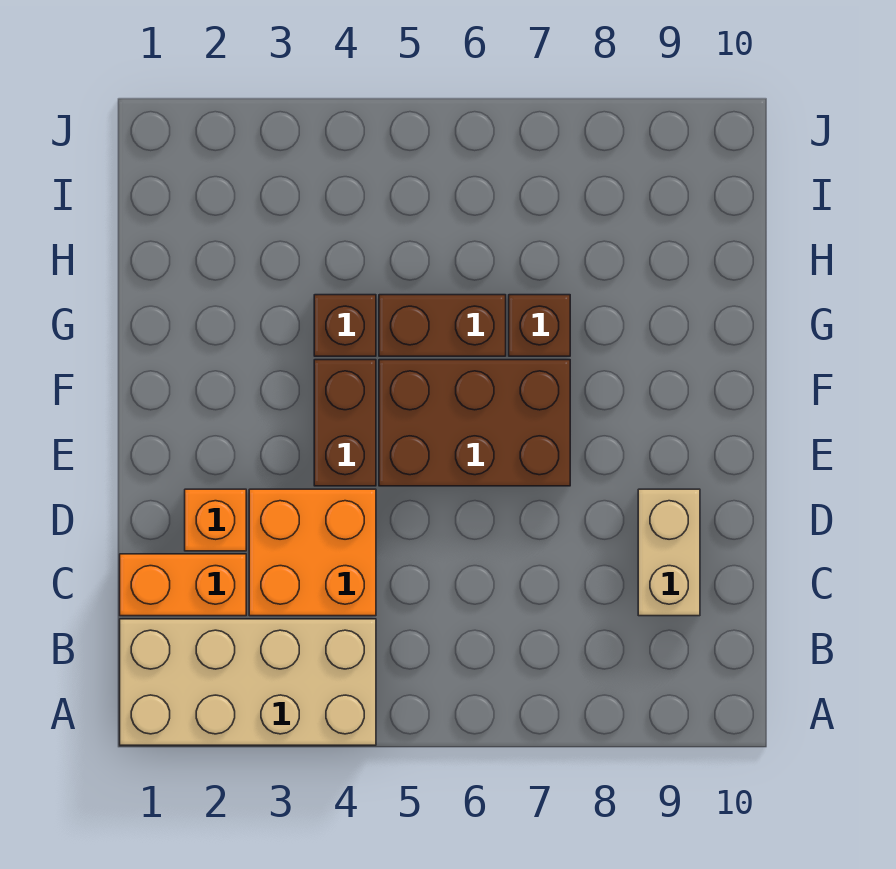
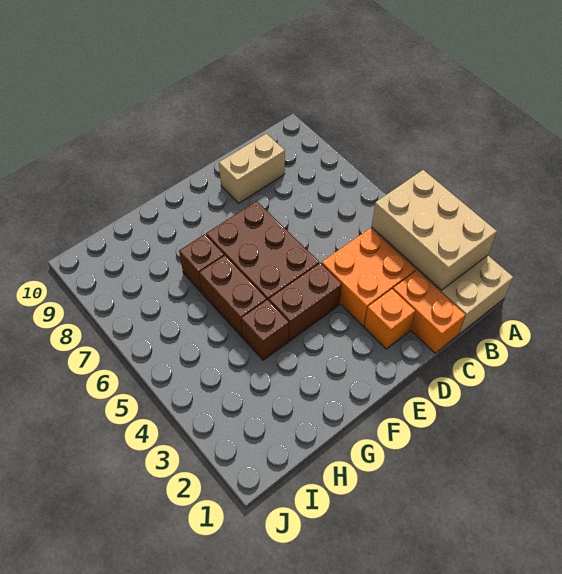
none -> tan 2x3 brick [372,170,497,291]

